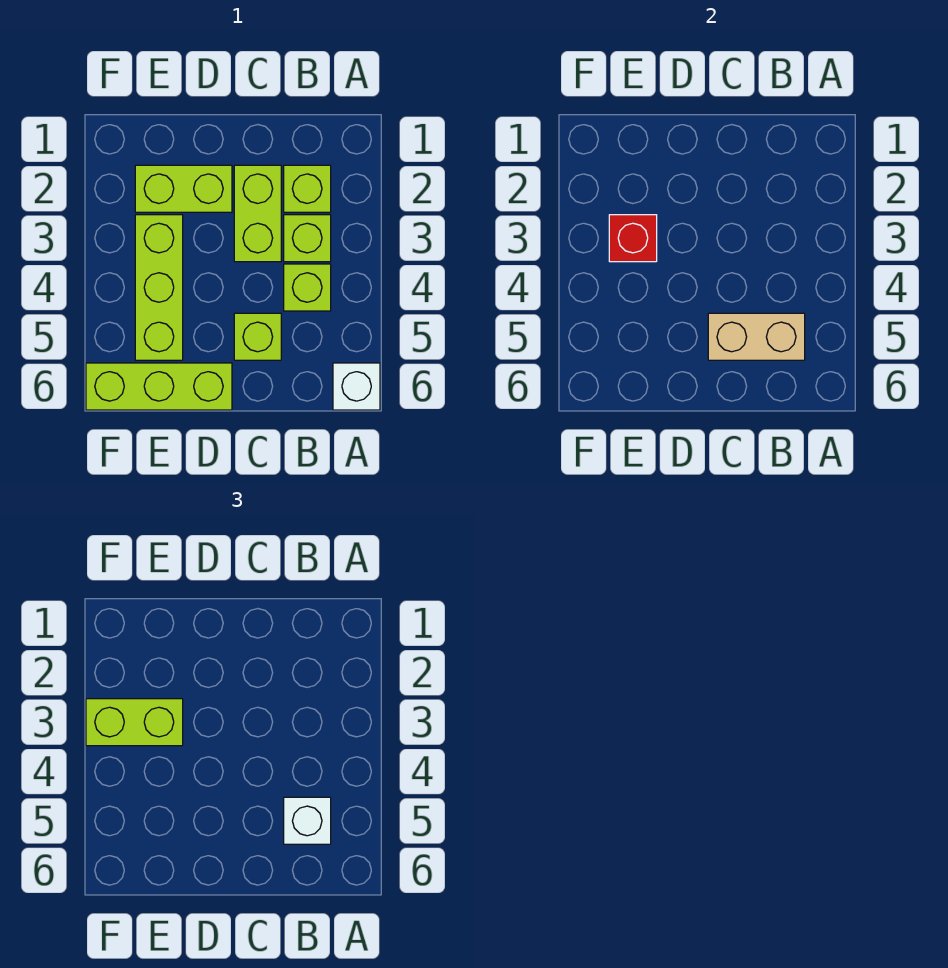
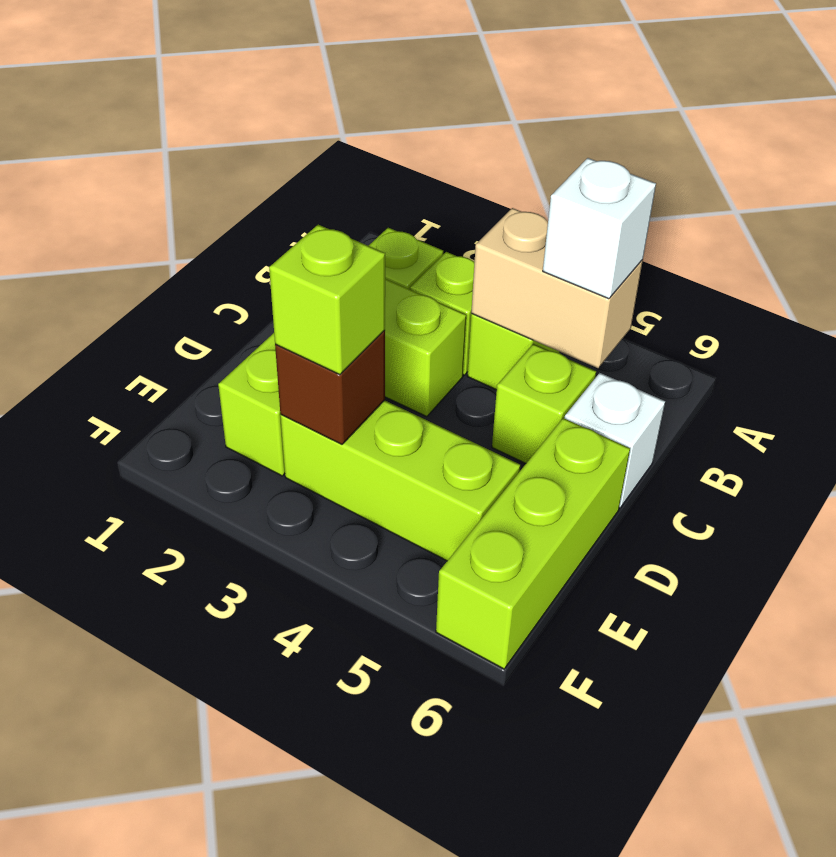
white 1x1 brick [333,363,380,410] -> white 1x1 brick moved to [565,373,665,508]
tan 1x2 brick [708,313,805,360] -> tan 1x2 brick turned to [471,208,643,368]
red 1x1 brick [609,215,657,262] -> brown 1x1 brick [275,330,385,444]
lime 1x2 brick [86,699,183,746] -> lime 1x1 brick [269,225,385,375]

